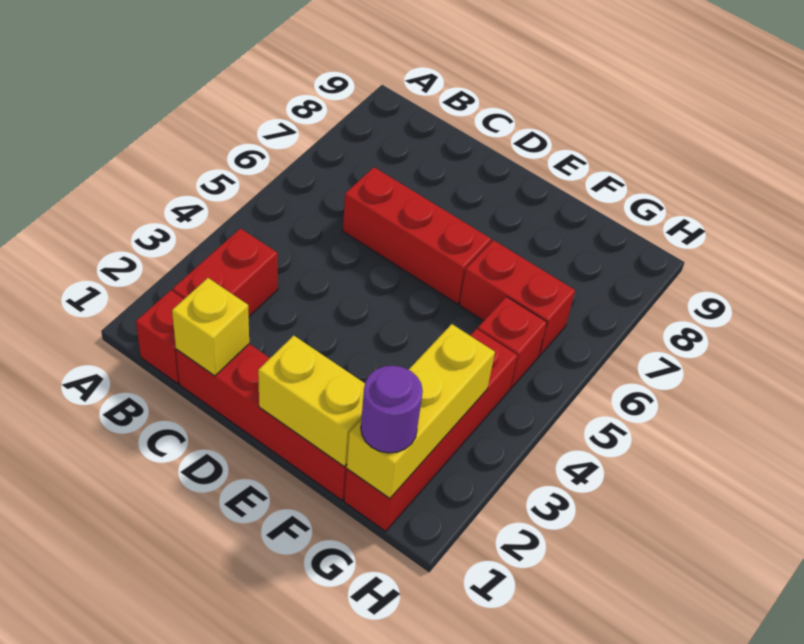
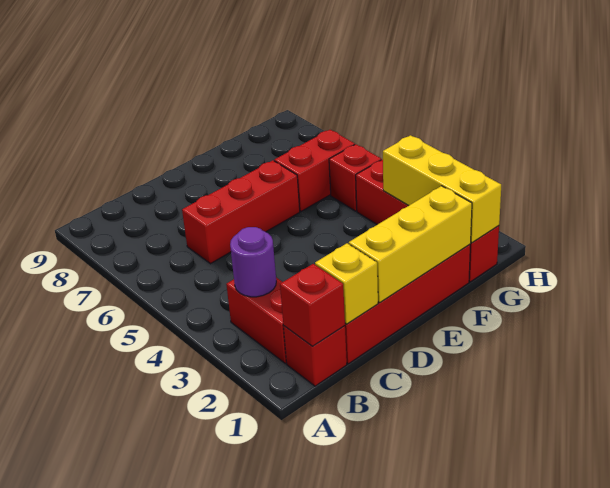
none -> red 1x1 brick [280,264,345,347]
yellow 1x2 brick [258,335,365,467] -> yellow 1x3 brick [349,186,472,303]
purple 1x1 round brick [361,366,423,453] -> purple 1x1 round brick moved to [230,227,276,297]

